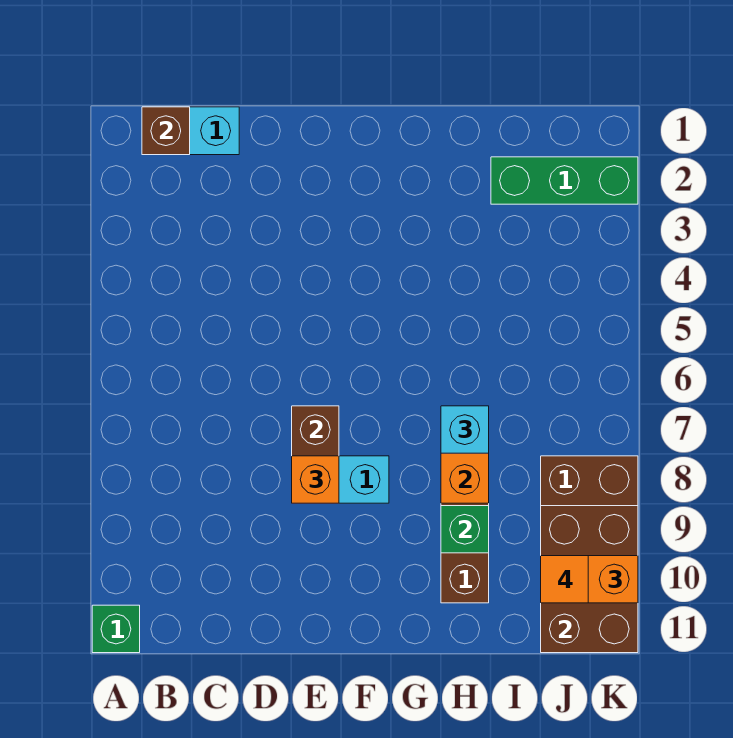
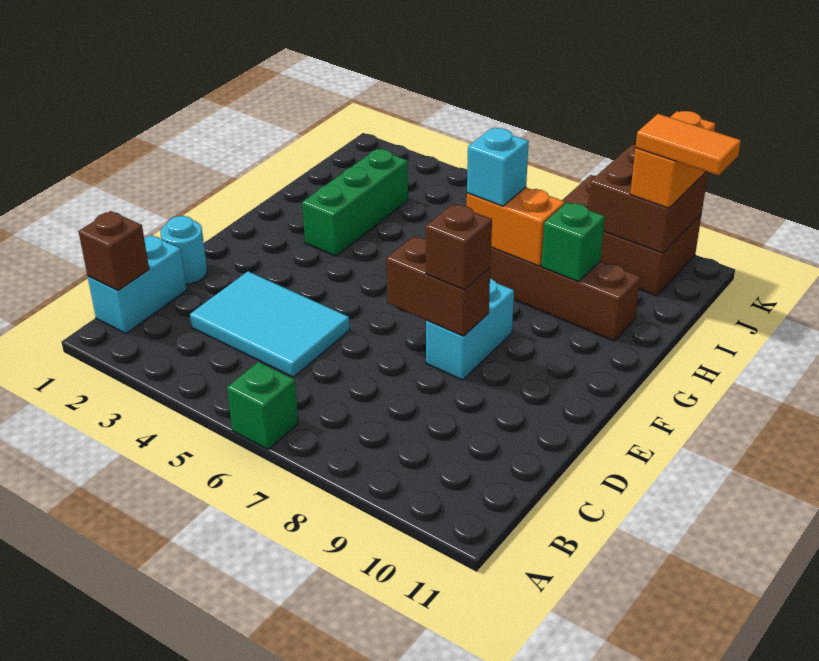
green 1x1 brick [92,605,140,653] -> green 1x1 brick moved to [227,362,298,449]
none -> cyan 2x3 tile [190,272,350,377]
none -> cyan 1x1 round brick [161,216,207,284]
orange 1x1 brick [292,456,339,503] -> brown 1x1 brick [426,204,492,290]
green 1x3 brick [491,157,638,204] -> green 1x3 brick moved to [302,149,408,256]
brown 2x3 brick [541,506,638,653] -> brown 2x2 brick [588,144,708,253]
orange 1x1 tile [541,556,588,603] -> orange 1x2 tile [635,114,741,175]

